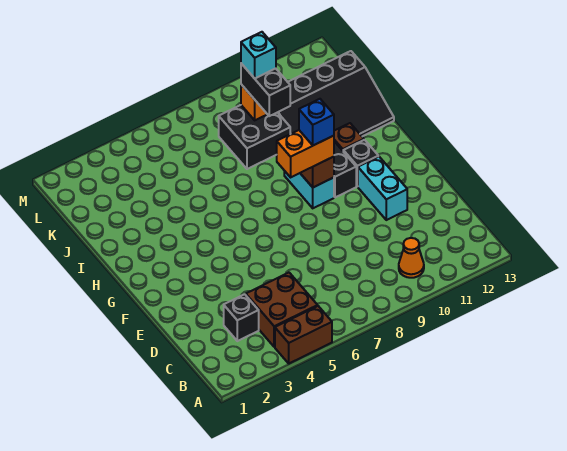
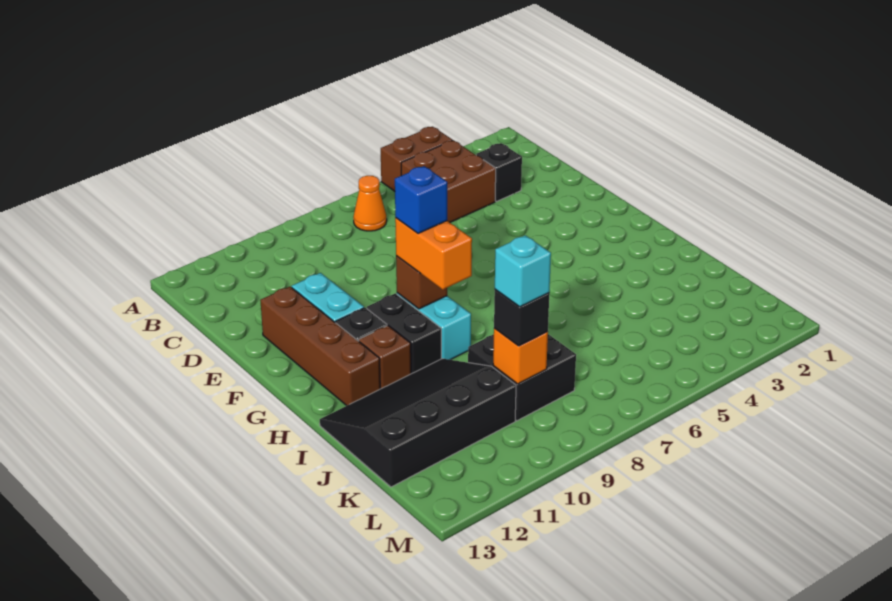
orange 1x1 cone [399,238,424,278] -> orange 1x1 cone moved to [353,176,387,231]
none -> brown 1x4 brick [260,287,380,406]
orange 1x2 brick [277,130,334,177] -> orange 1x2 brick turned to [395,218,472,289]
black 1x2 brick [241,64,290,116] -> black 1x1 brick [494,289,549,346]

